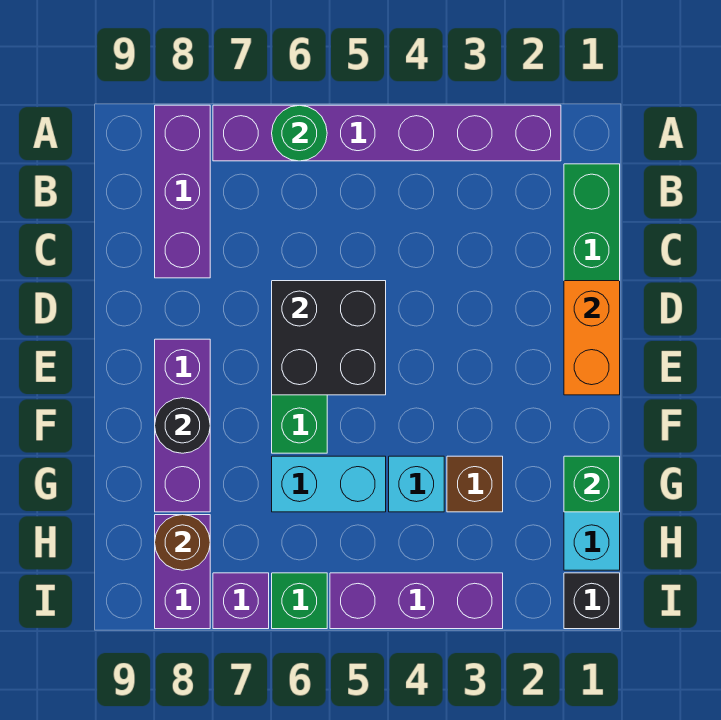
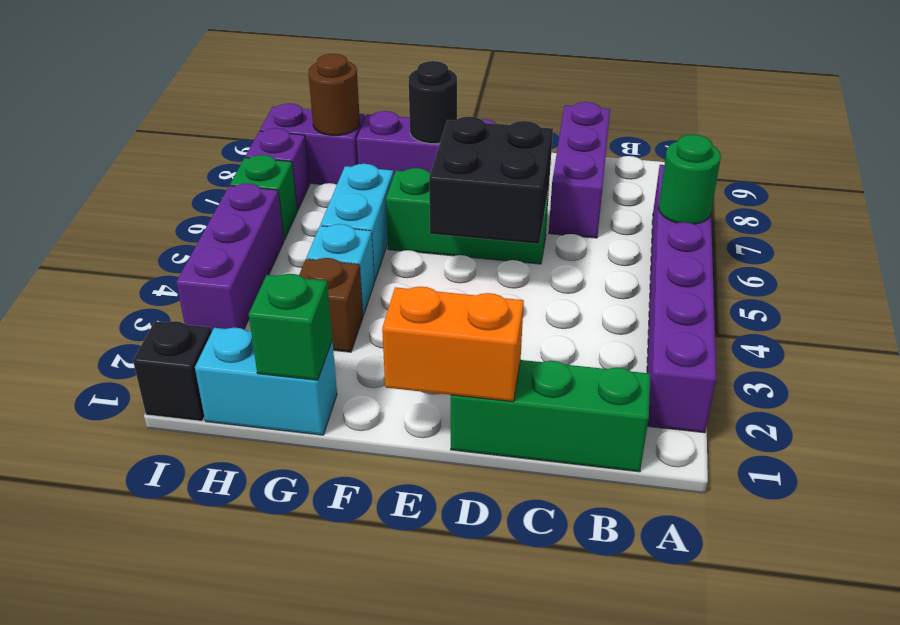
purple 1x3 brick [155,105,210,278] -> purple 1x3 brick turned to [549,102,610,238]

